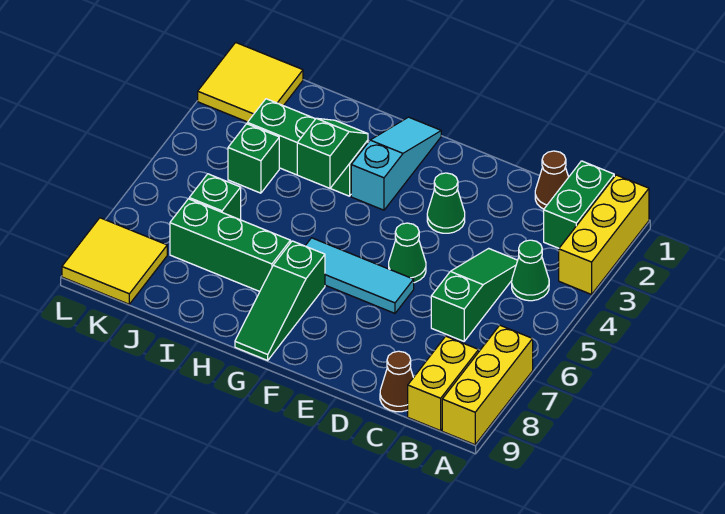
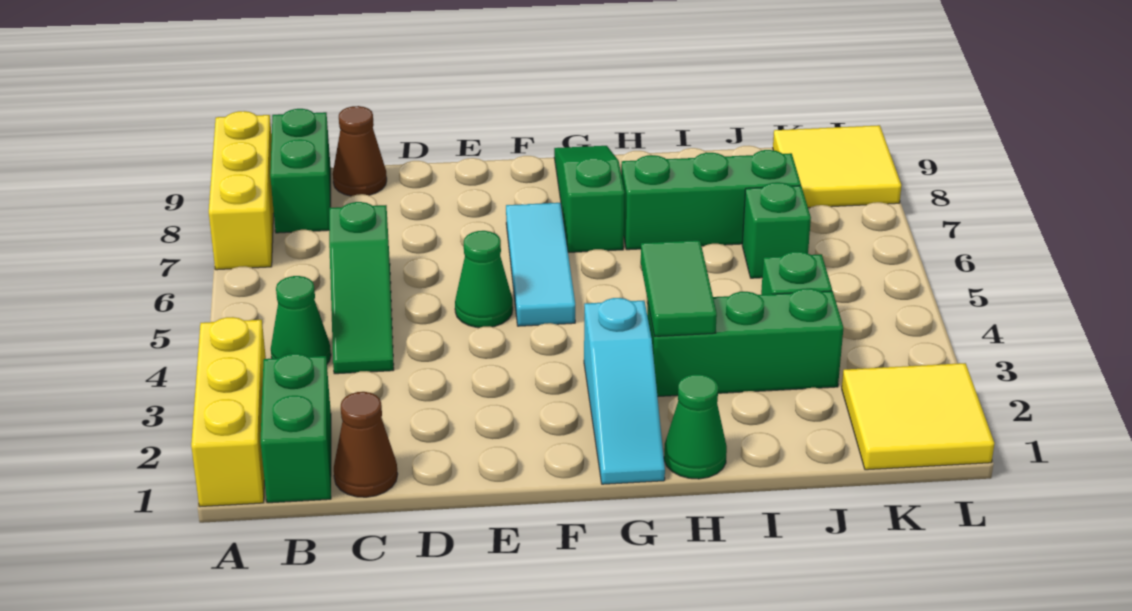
yellow 1x2 brick [408,336,479,431] -> green 1x2 brick [270,109,331,233]
green 1x1 cone [427,173,465,233] -> green 1x1 cone moved to [664,374,727,479]
cyan 1x3 tile [305,238,414,313] -> cyan 1x3 tile turned to [506,203,575,326]
green 1x2 slope [297,118,368,188] -> green 1x2 tile [641,240,717,337]

